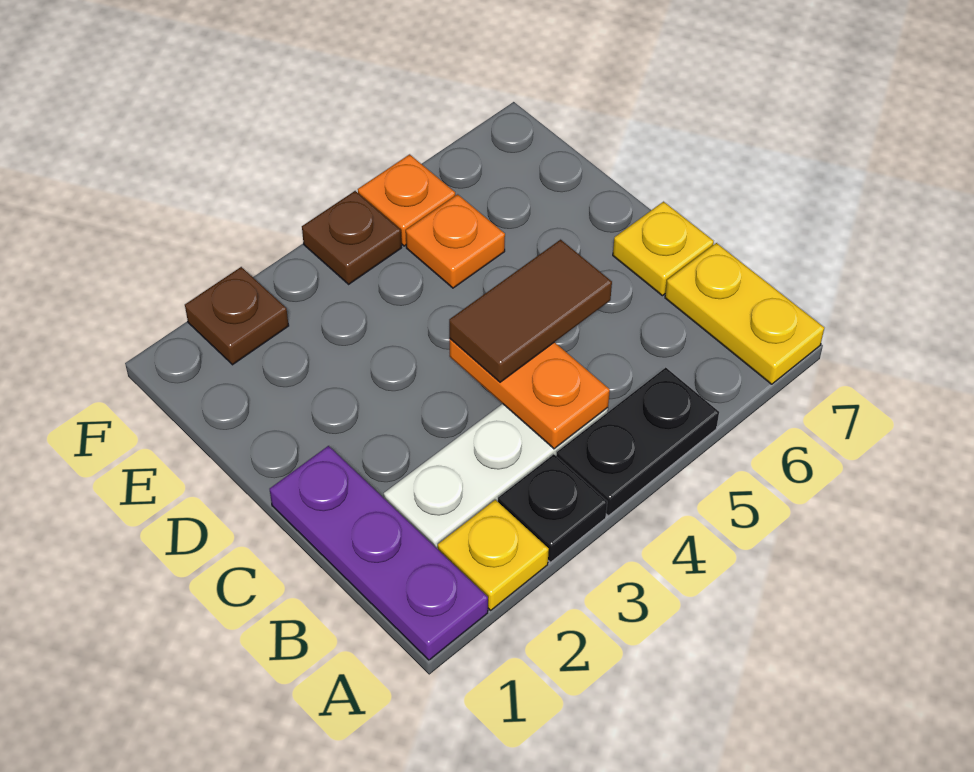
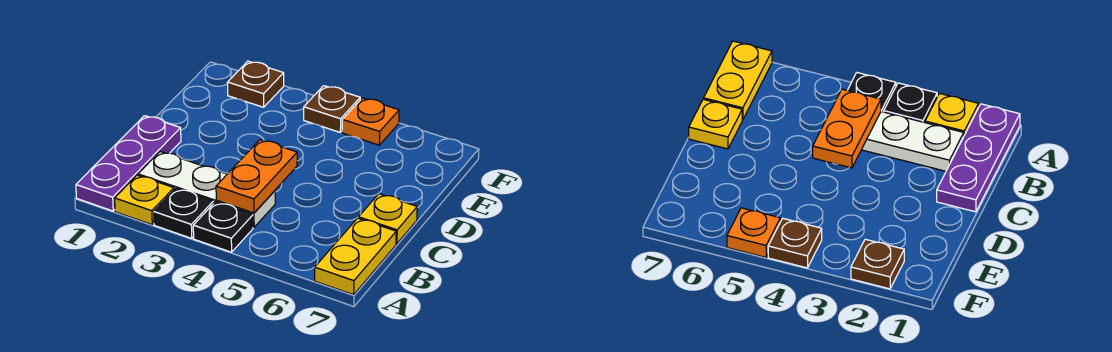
black 1x2 plate [556,367,719,516] -> black 1x1 plate [193,202,253,252]
brown 1x2 tile [449,240,612,382] -> none
orange 1x1 plate [406,194,505,288] -> none

